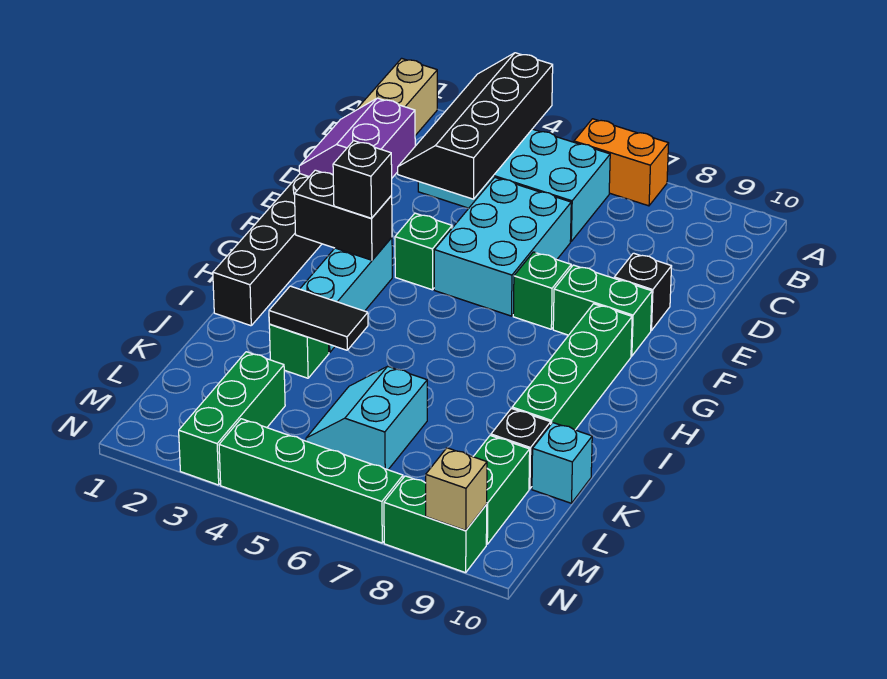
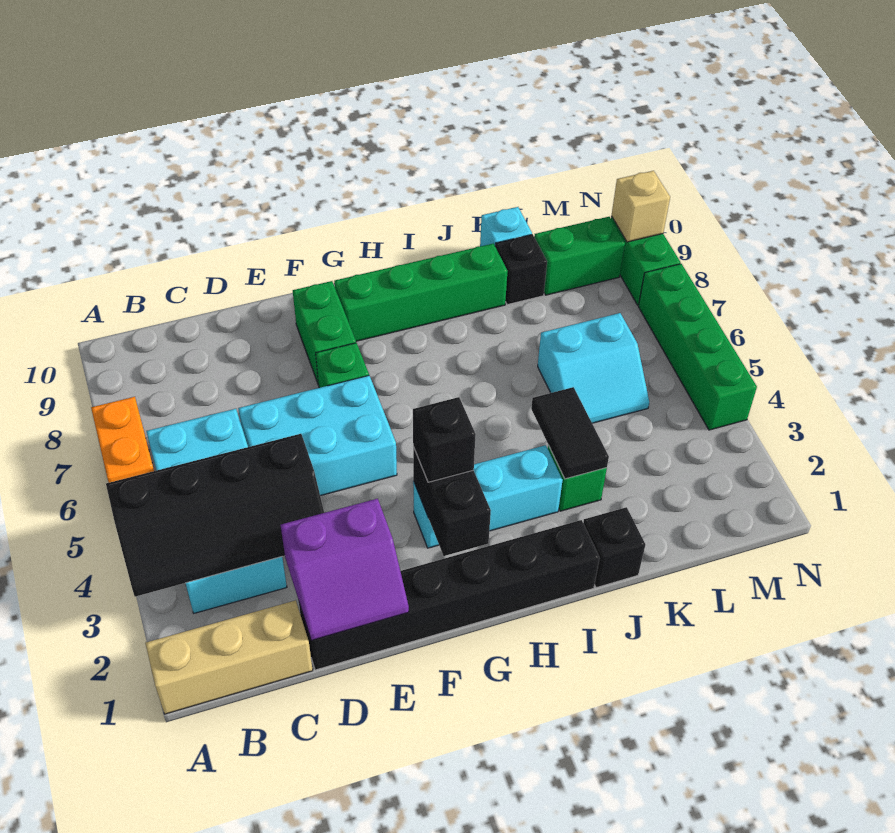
black 1x1 brick [614,253,672,331] -> black 1x1 brick moved to [583,507,645,588]
green 1x1 brick [395,213,452,290] -> none
green 1x3 brick [179,352,285,485] -> none

